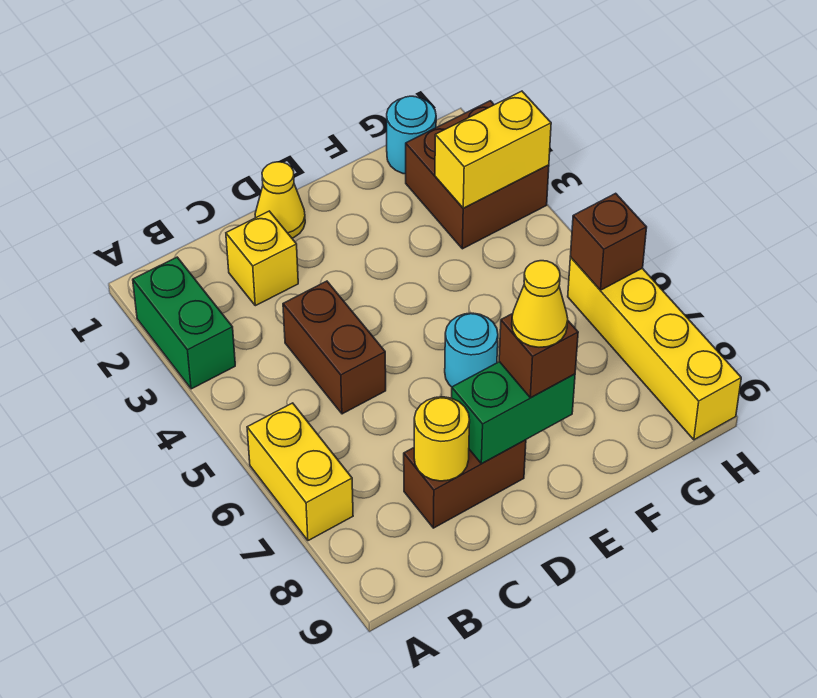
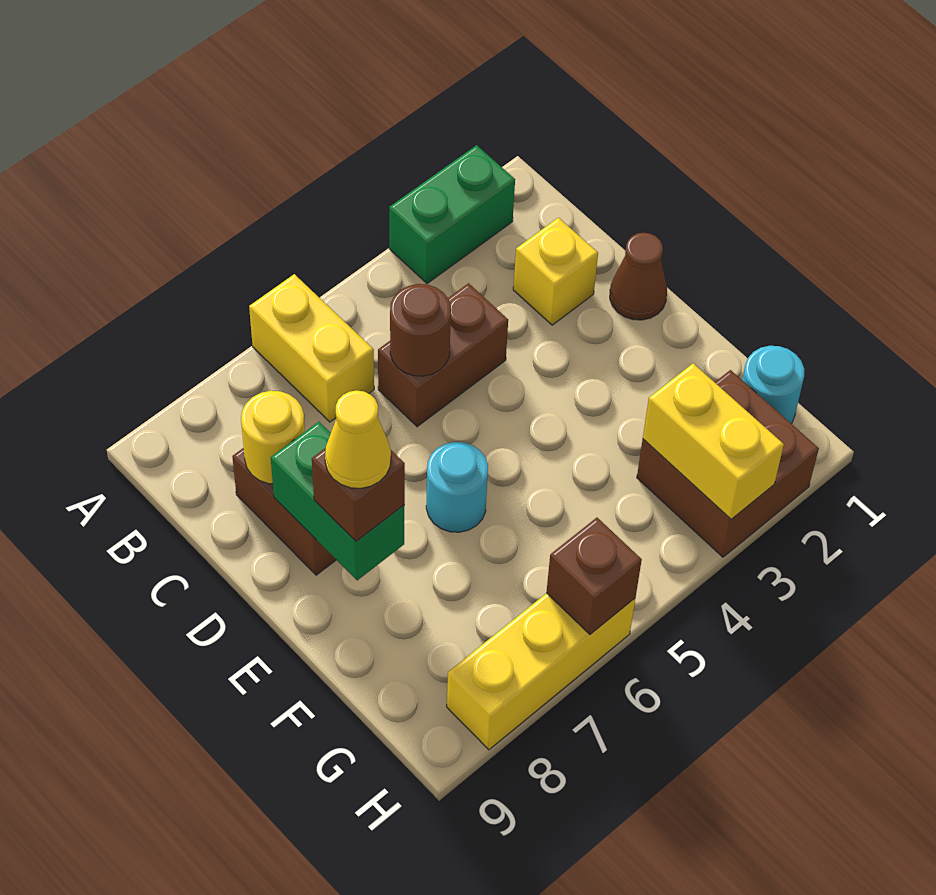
yellow 1x2 brick [247,403,353,541] -> yellow 1x2 brick turned to [249,274,374,422]
none -> brown 1x1 round brick [390,284,451,376]
yellow 1x1 cone [255,162,305,238] -> brown 1x1 cone [610,233,667,320]
yellow 1x4 brick [568,257,741,440] -> yellow 1x3 brick [447,593,635,750]

